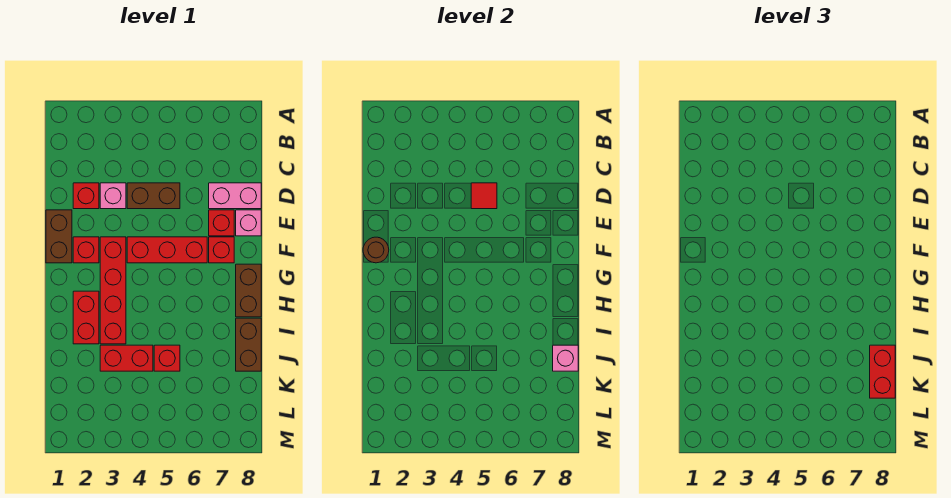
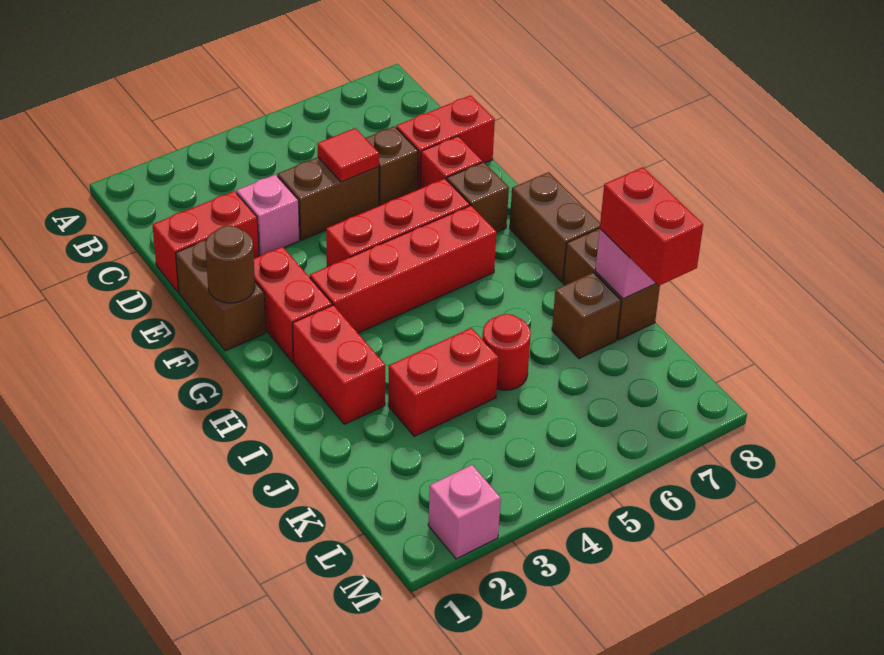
red 1x1 brick [73,183,99,209] -> red 1x2 brick [153,191,259,292]
none -> brown 1x1 brick [366,126,418,206]
pink 1x2 brick [209,183,261,209] -> red 1x2 brick [396,95,495,190]
pink 1x1 brick [236,210,261,236] -> pink 1x1 brick moved to [428,465,501,559]
red 1x1 brick [73,237,99,263] -> red 1x2 brick [254,247,332,362]
red 1x4 brick [100,237,126,344] -> red 1x4 brick turned to [310,206,497,333]
red 1x1 brick [209,237,234,263] -> brown 1x1 brick [447,162,509,232]
red 1x1 brick [154,345,180,371] -> red 1x1 round brick [482,314,531,390]
none -> brown 1x1 brick [552,272,621,358]

